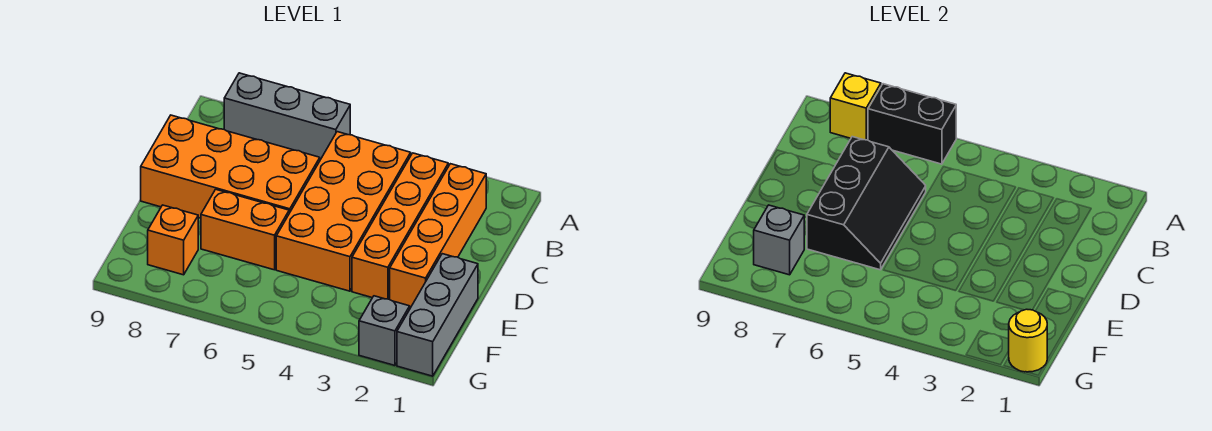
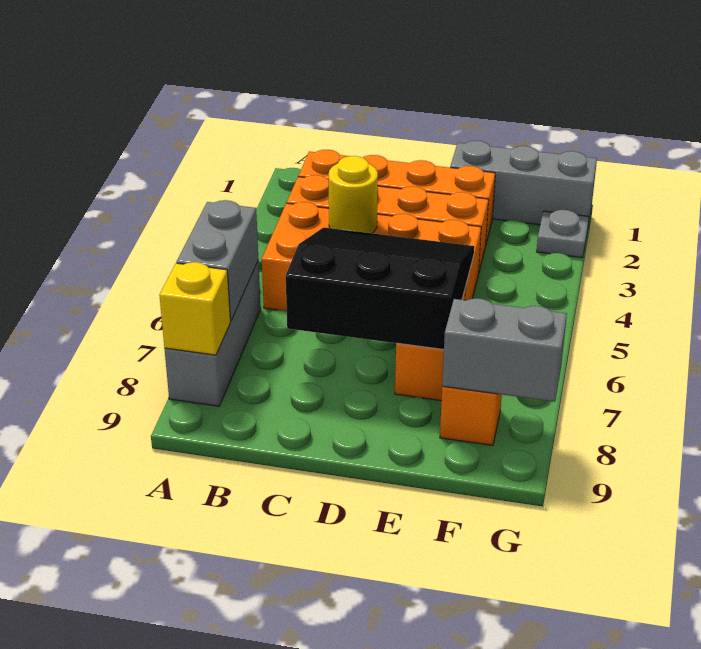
black 1x2 brick [868,84,956,164] -> grey 1x2 brick [176,200,258,321]
orange 2x4 brick [141,115,320,218] -> none
black 2x3 slope [807,137,926,270] -> black 3x3 slope [286,227,474,349]
grey 1x1 brick [754,205,804,275] -> grey 1x2 brick [442,298,567,402]
yellow 1x1 round brick [1009,309,1047,372] -> yellow 1x1 round brick moved to [329,156,378,233]
grey 1x1 brick [359,296,410,365] -> grey 1x1 plate [537,210,589,258]

